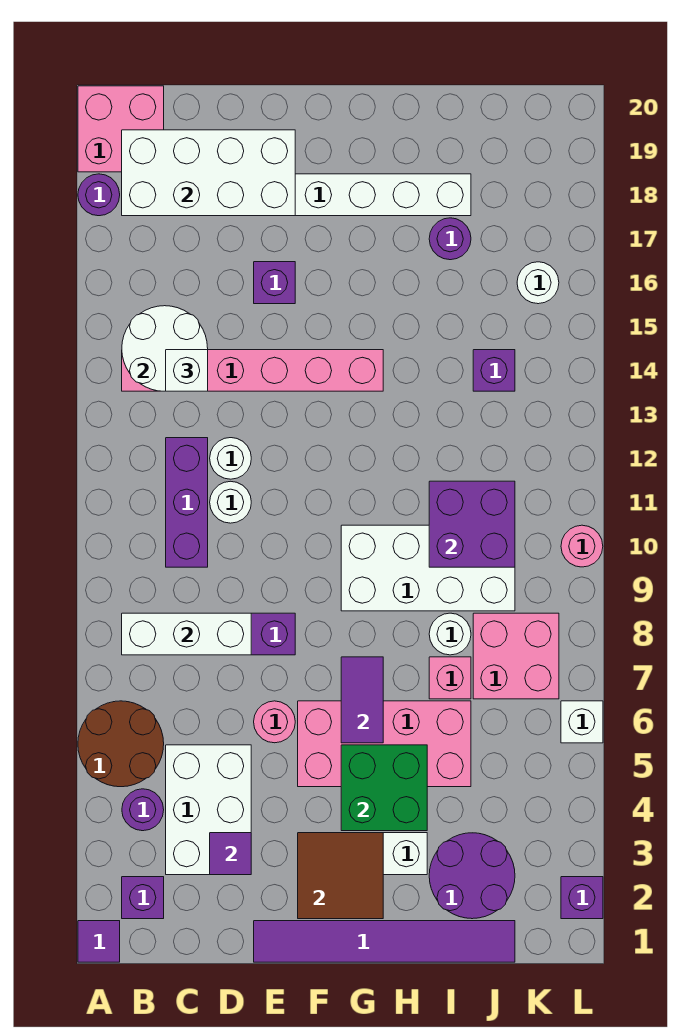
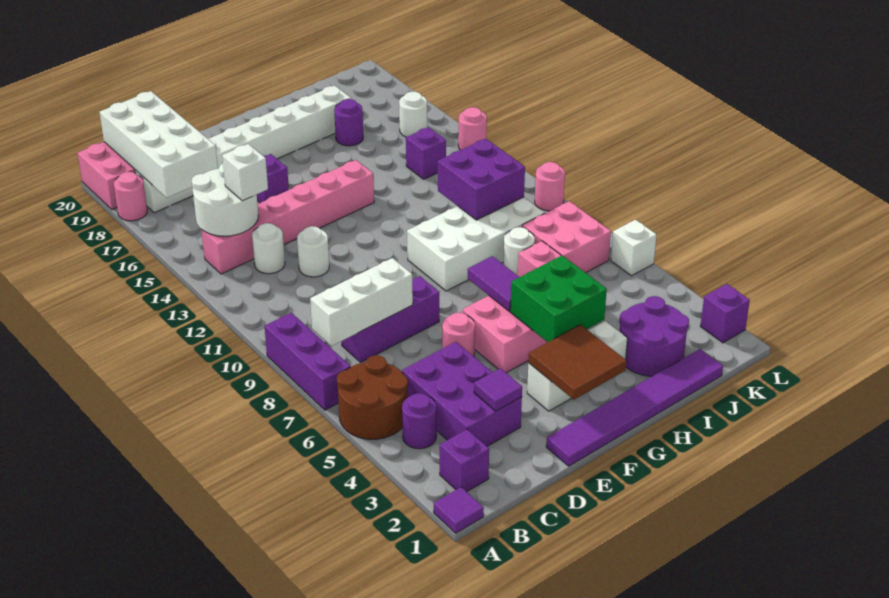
purple 1x1 round brick [78,174,120,216] -> pink 1x1 round brick [114,172,147,221]
white 2x4 brick [122,130,295,216] -> white 2x4 brick turned to [100,91,218,198]
white 2x3 brick [166,745,251,875] -> purple 2x3 brick [402,342,522,446]
purple 1x3 brick [166,438,208,567] -> purple 1x3 brick moved to [264,313,350,410]
white 1x1 round brick [210,481,251,523] -> white 1x1 round brick moved to [252,223,285,274]
none -> pink 1x1 round brick [458,107,487,150]

